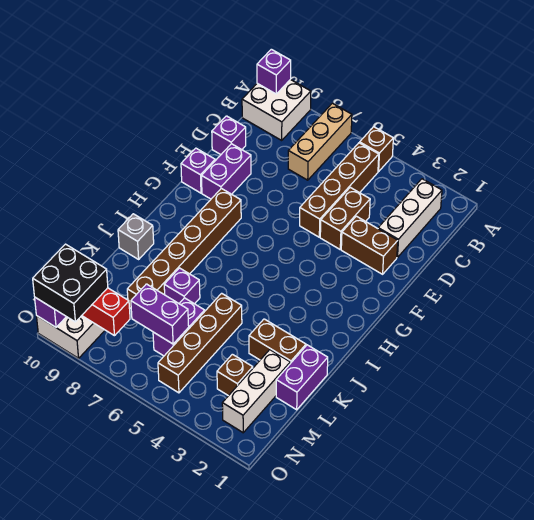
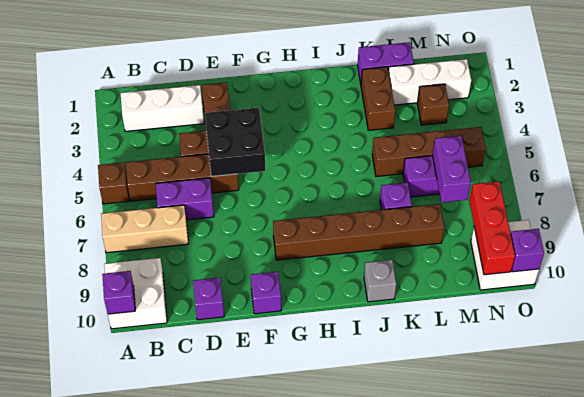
purple 1x2 brick [202,144,251,199] -> purple 1x2 brick moved to [156,178,214,220]
black 2x2 brick [33,244,108,322] -> black 2x2 brick moved to [205,108,265,176]

